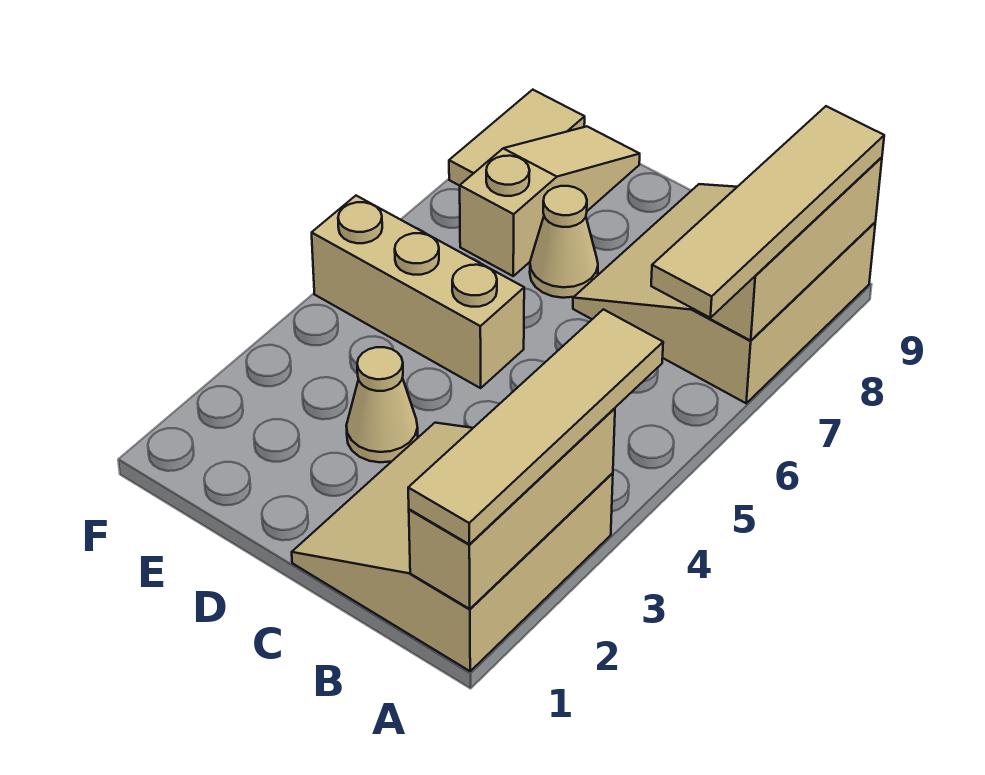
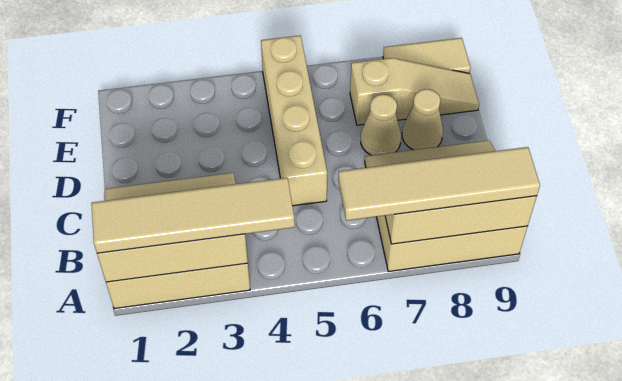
tan 1x1 cone [346,347,418,462] -> tan 1x1 cone moved to [402,89,443,150]
tan 1x3 brick [312,196,524,388] -> tan 1x4 brick [261,35,327,206]

